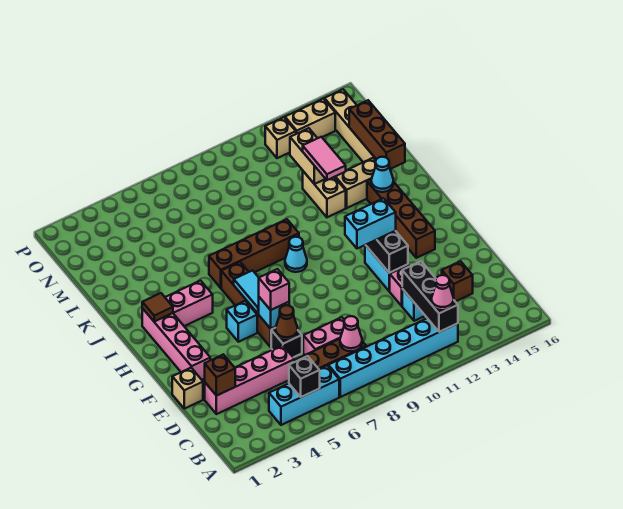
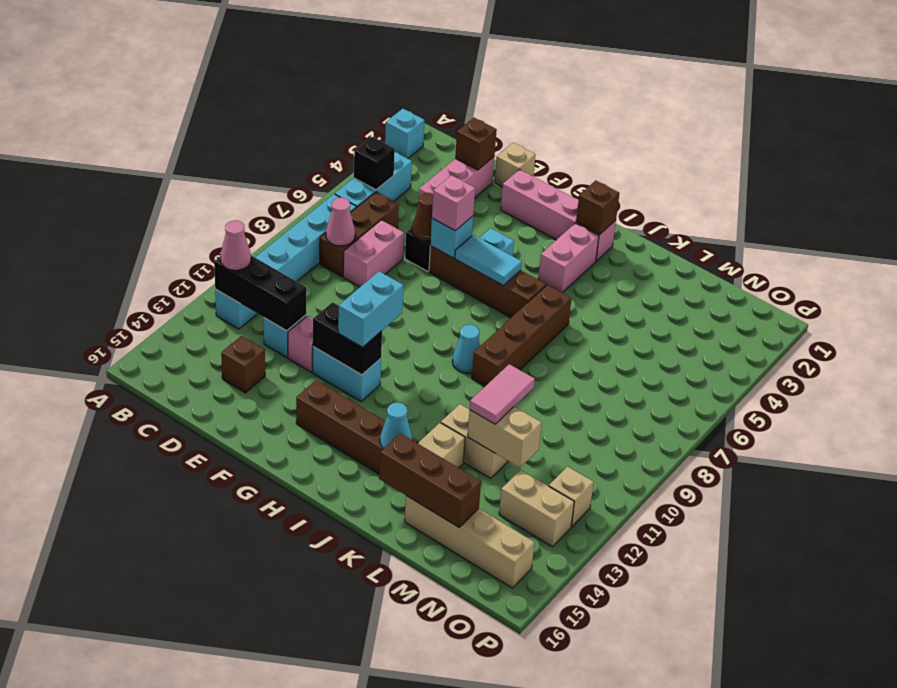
none -> cyan 1x1 brick [385,109,425,159]
pink 1x4 brick [205,345,295,414] -> pink 1x3 brick [418,157,494,206]
brown 1x1 tile [142,293,173,321] -> brown 1x1 brick [576,180,619,235]
pink 1x2 tile [303,137,346,180] -> pink 1x2 tile turned to [470,364,535,424]
tan 1x2 brick [285,99,335,138] -> tan 1x2 brick turned to [499,470,574,547]

